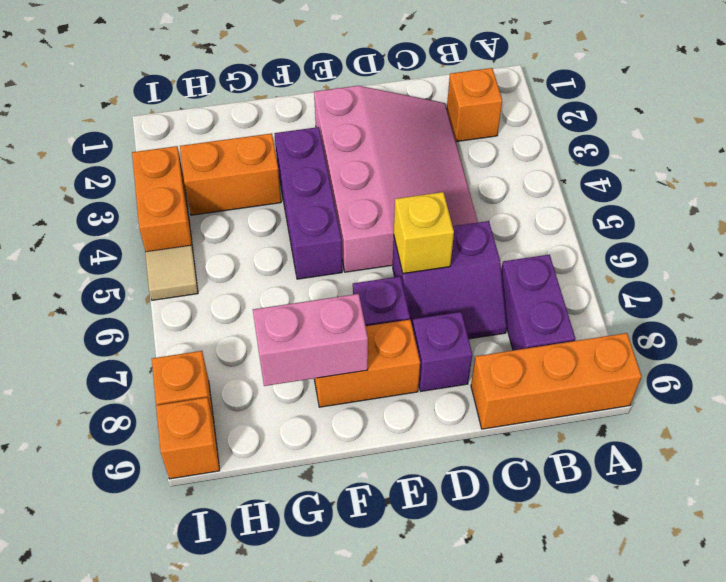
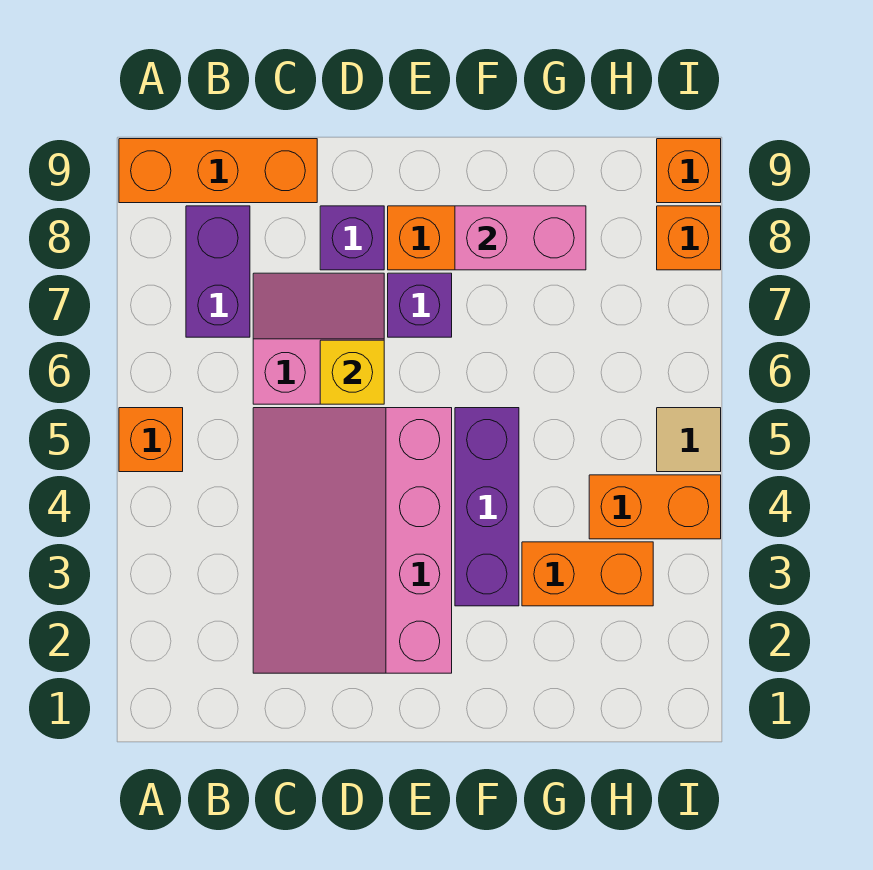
orange 1x1 brick [447,68,502,142] -> orange 1x1 brick moved to [119,408,183,472]
purple 2x2 slope [393,221,507,339] -> pink 2x2 slope [253,273,384,404]
orange 1x2 brick [132,146,193,252] -> orange 1x2 brick turned to [589,475,721,539]

